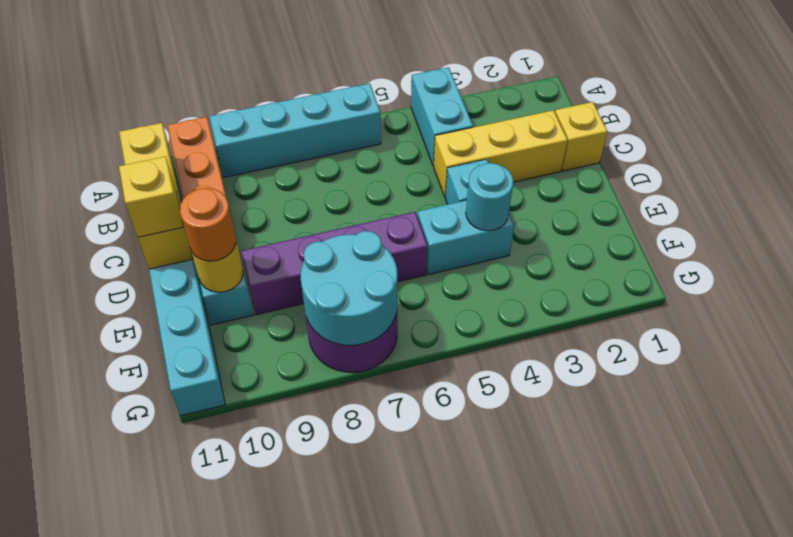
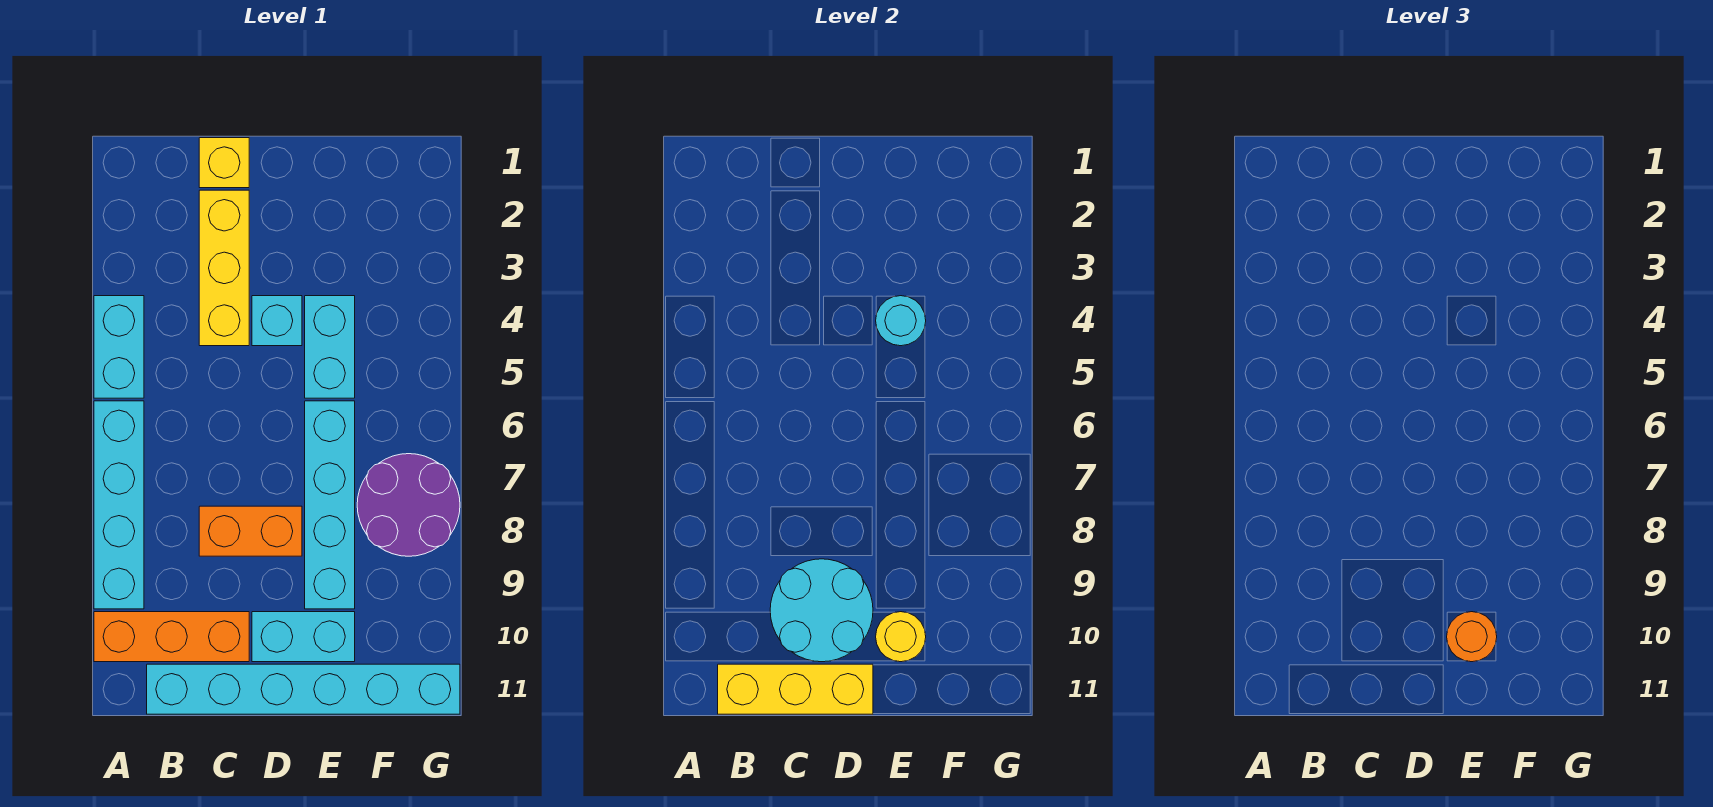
cyan 1x2 brick [411,67,473,166] -> cyan 1x2 brick turned to [94,296,144,398]
none -> orange 1x2 brick [199,506,302,556]
yellow 1x1 brick [119,156,183,237] -> none
purple 1x4 brick [241,212,427,315] -> cyan 1x4 brick [305,401,355,609]
cyan 2x2 round brick [301,231,397,345] -> cyan 2x2 round brick moved to [770,559,873,662]

